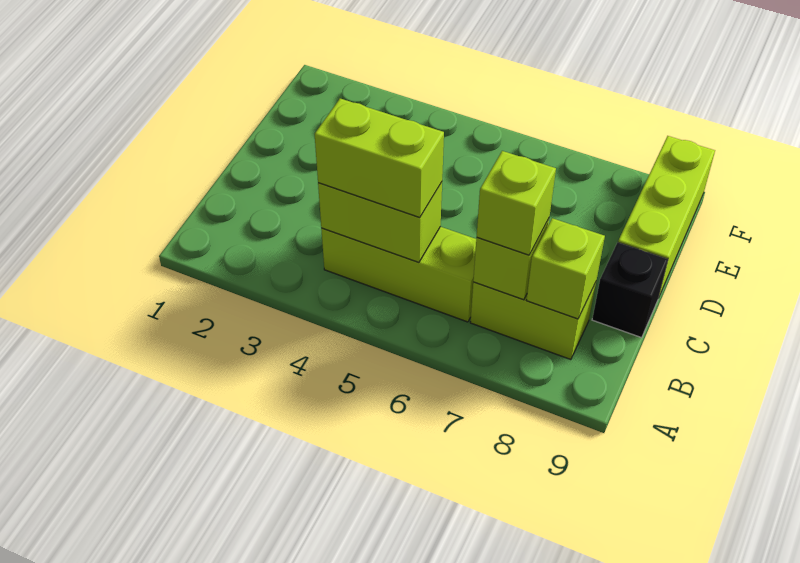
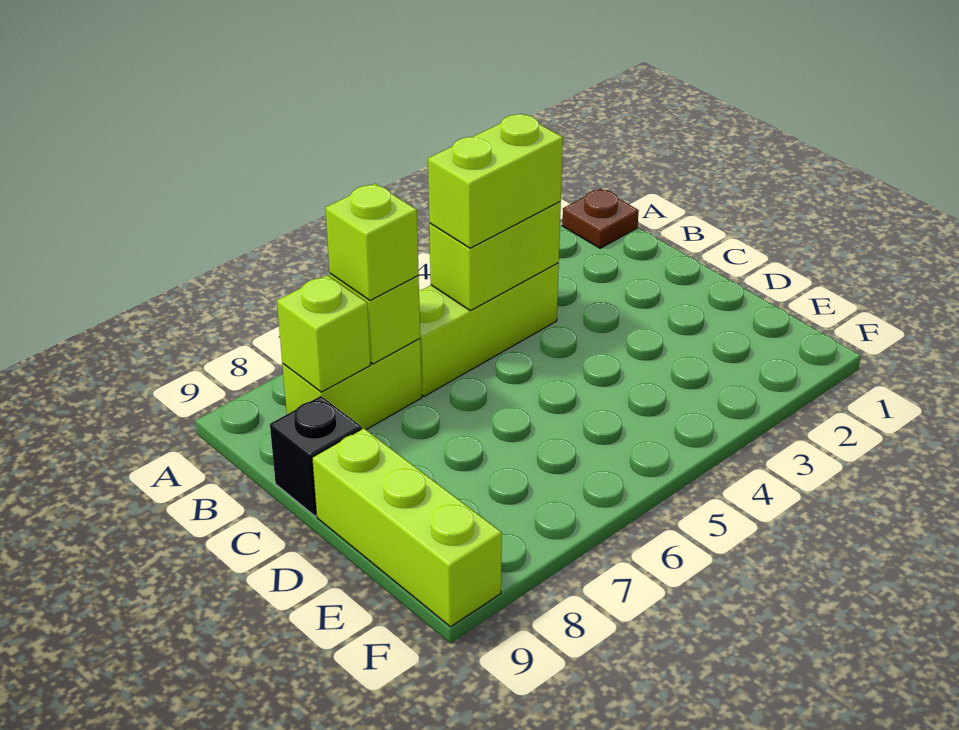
none -> brown 1x1 plate [562,189,639,248]

